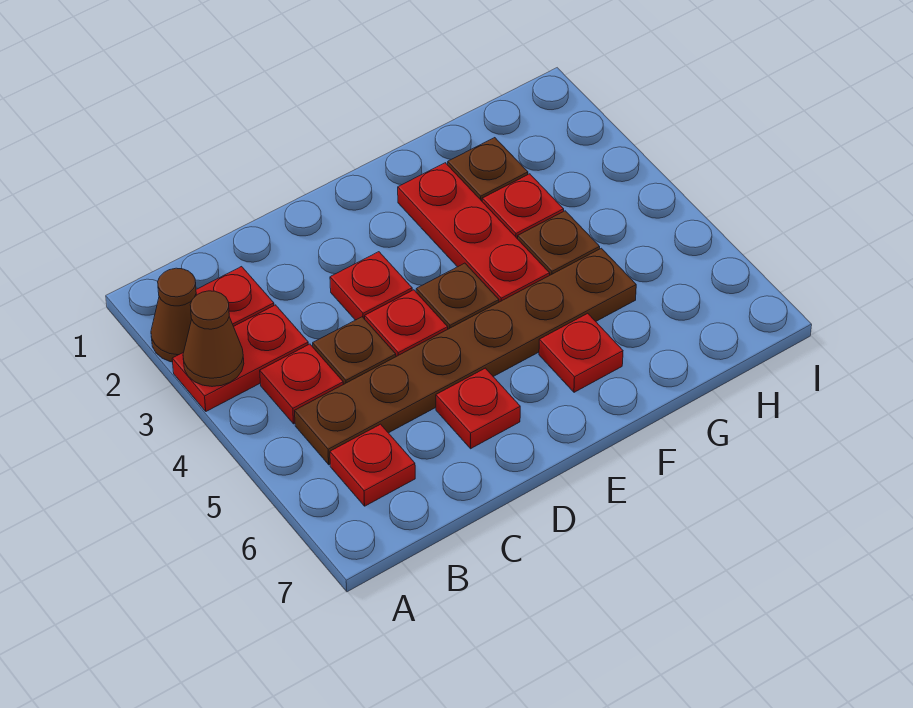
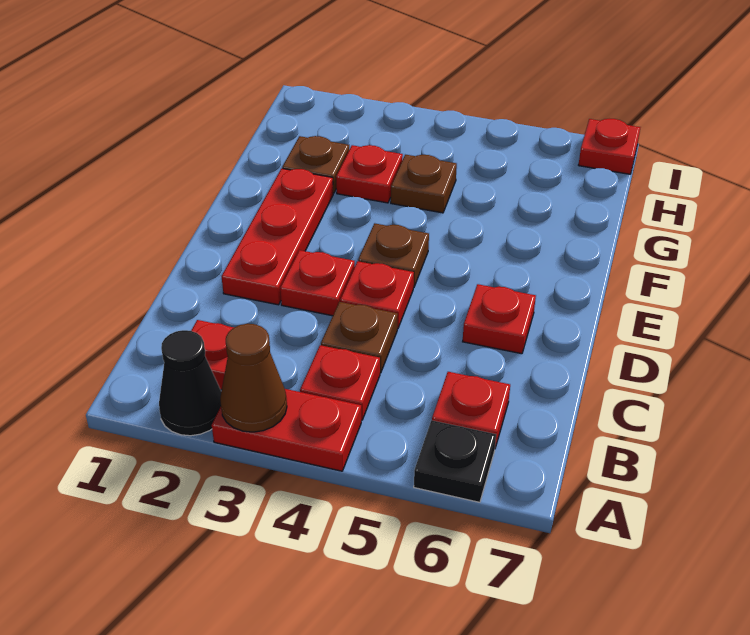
brown 1x1 cone [151,268,197,362] -> black 1x1 cone [159,330,221,436]
red 1x2 plate [172,305,308,411] -> red 1x2 plate turned to [212,389,361,471]
none -> black 1x1 plate [414,420,496,502]
brown 1x6 plate [295,248,636,465] -> none
red 1x3 plate [398,163,550,302] -> red 1x3 plate turned to [222,168,333,305]
red 1x1 plate [539,313,623,392] -> red 1x1 plate moved to [579,119,641,174]

